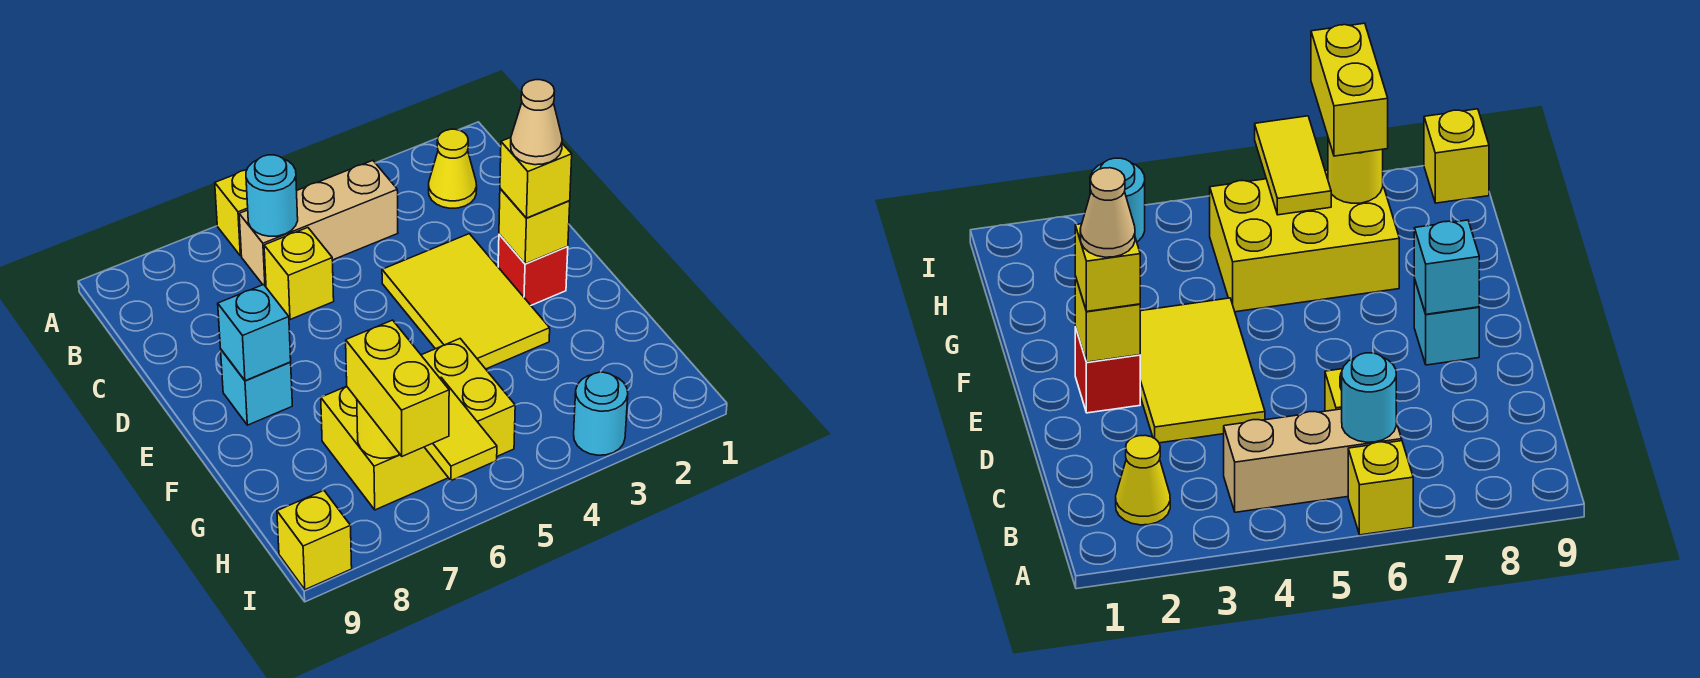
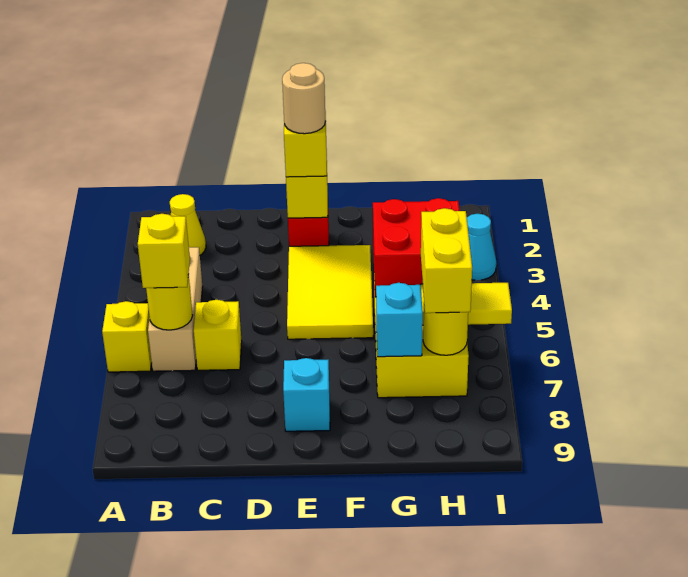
cyan 1x1 round brick [246,155,298,236] -> yellow 1x1 round brick [146,274,193,330]
yellow 2x3 tile [382,234,550,369] -> yellow 2x3 tile turned to [287,245,373,339]
tan 1x1 cone [511,80,562,165] -> tan 1x1 round brick [282,63,326,134]
cyan 1x1 brick [218,285,291,381] -> cyan 1x1 brick moved to [376,283,423,357]
none -> red 2x2 brick [373,198,459,297]
yellow 1x2 brick [346,320,449,456] -> yellow 1x2 brick turned to [421,208,472,313]
cyan 1x1 round brick [574,372,628,455] -> cyan 1x1 cone [467,214,496,280]
yellow 1x1 brick [277,491,352,590] -> yellow 1x1 brick moved to [138,214,190,288]

